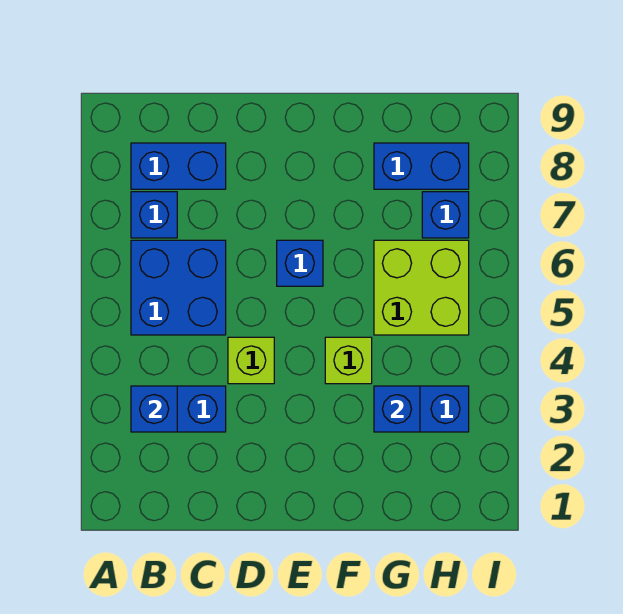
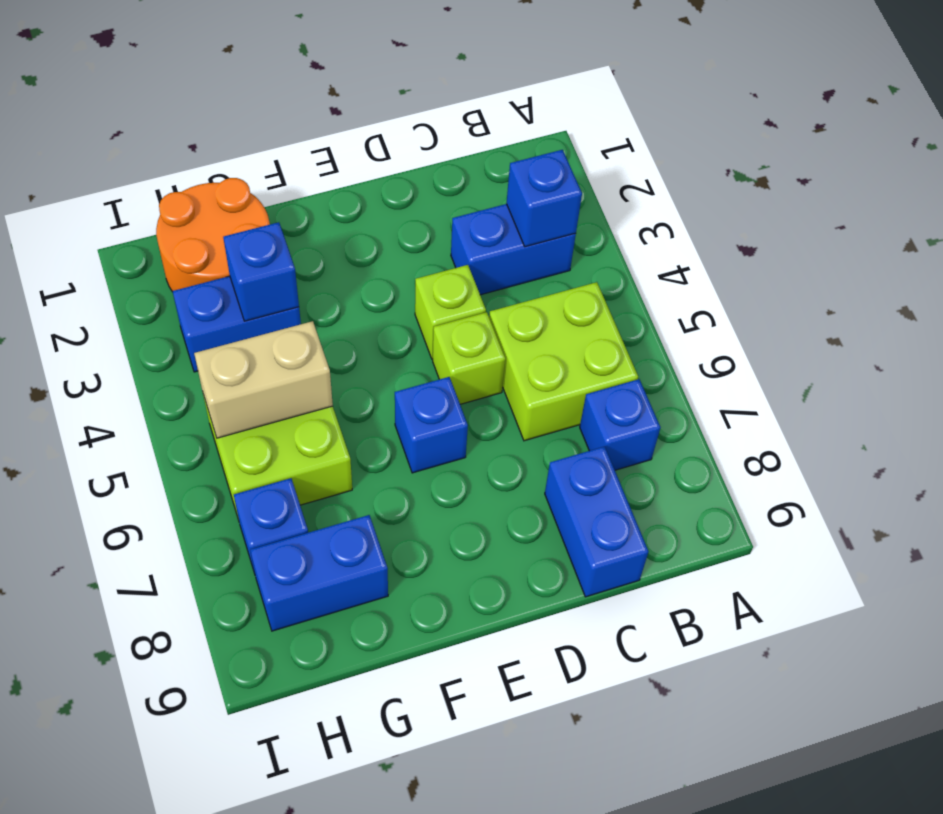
blue 2x2 brick [131,240,226,335] -> lime 2x2 brick [489,282,638,441]
blue 1x2 brick [131,143,226,189] -> blue 1x2 brick turned to [545,447,649,597]
lime 1x1 brick [325,337,372,384] -> lime 1x1 brick moved to [433,312,505,404]
none -> orange 2x2 round brick [156,178,270,291]
none -> tan 1x2 brick [194,321,333,438]

